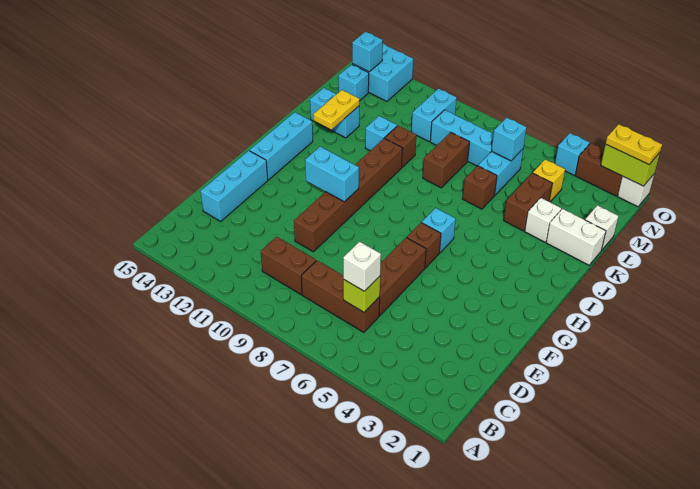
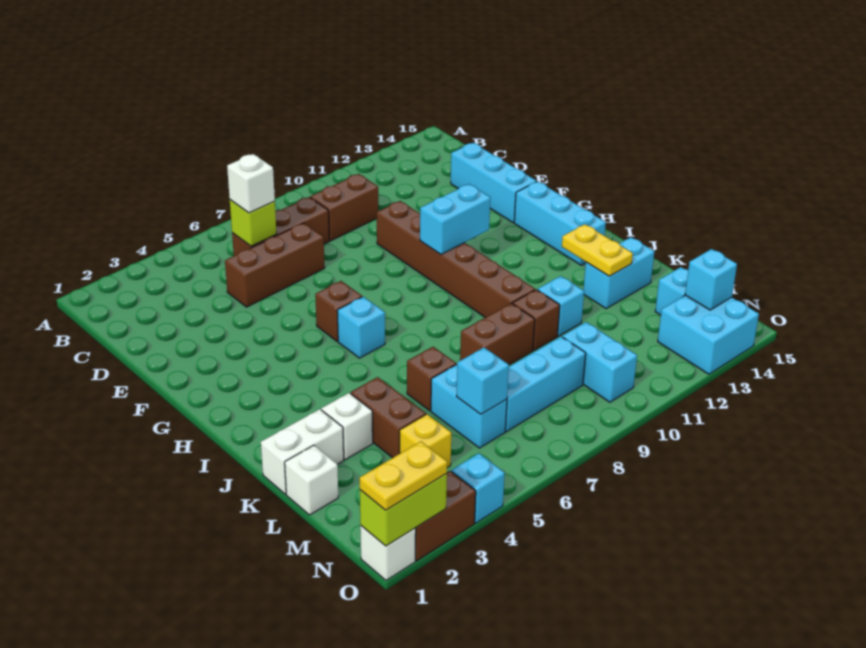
brown 1x3 brick [379,237,426,316] -> brown 1x3 brick turned to [225,223,325,307]
brown 1x2 brick [423,132,470,188] -> brown 1x2 brick turned to [460,303,535,365]

